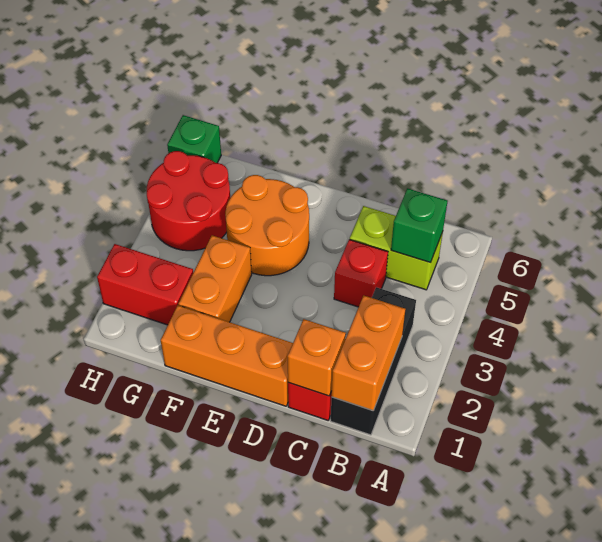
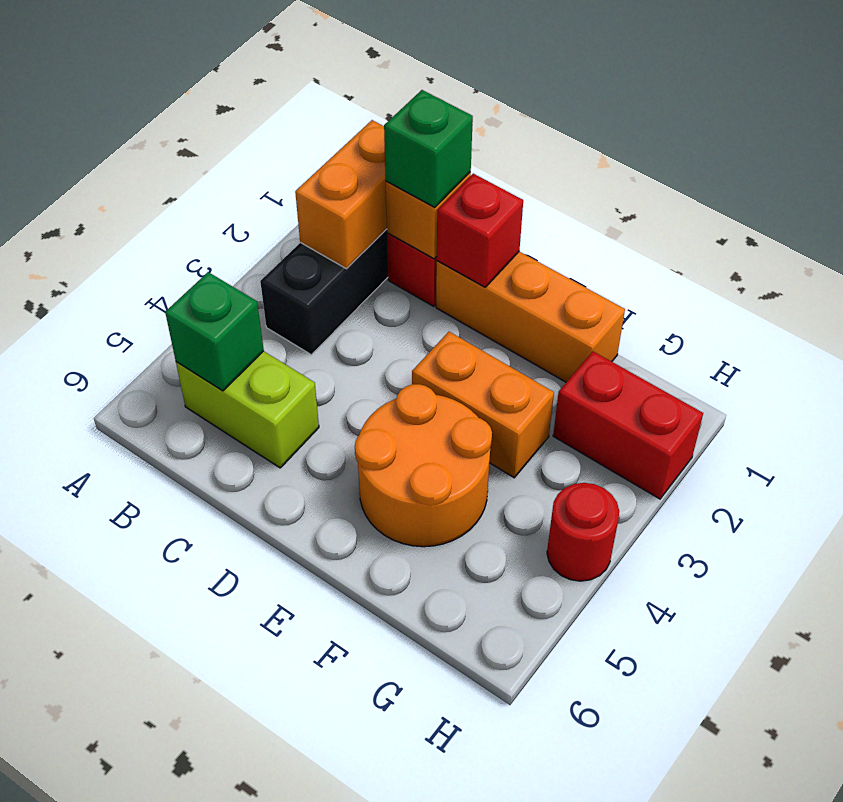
red 1x1 brick [334,239,388,307] -> red 1x1 brick moved to [437,174,523,287]
orange 1x2 brick [179,235,252,322] -> orange 1x2 brick turned to [412,332,554,478]
red 2x2 round brick [147,151,230,251] -> red 1x1 round brick [547,483,619,581]
green 1x1 brick [167,115,221,163] -> green 1x1 brick moved to [384,90,473,207]

